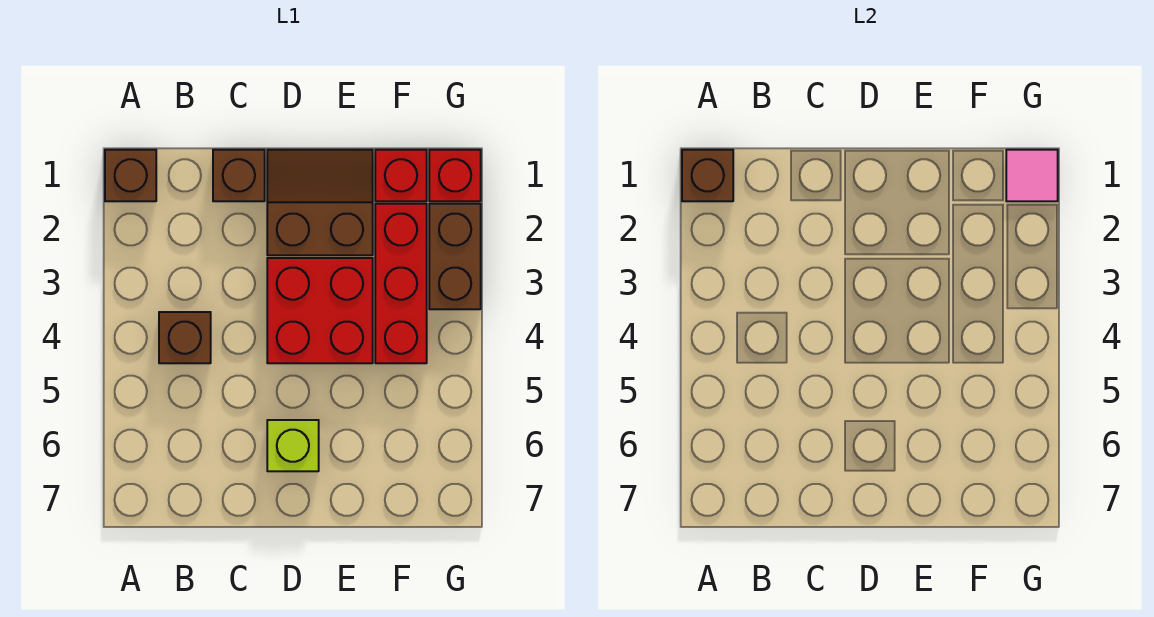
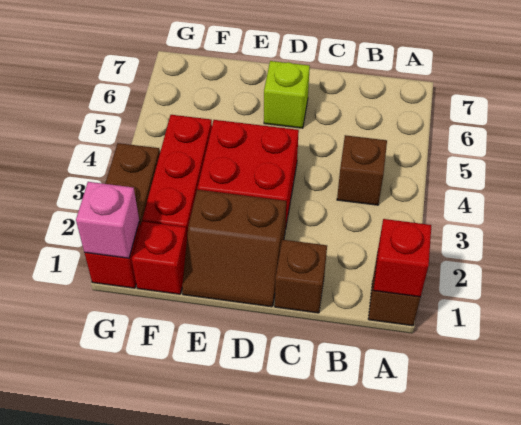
brown 1x1 brick [682,150,733,201] -> red 1x1 brick [373,219,431,297]
pink 1x1 tile [1006,150,1058,201] -> pink 1x1 brick [76,182,139,258]

